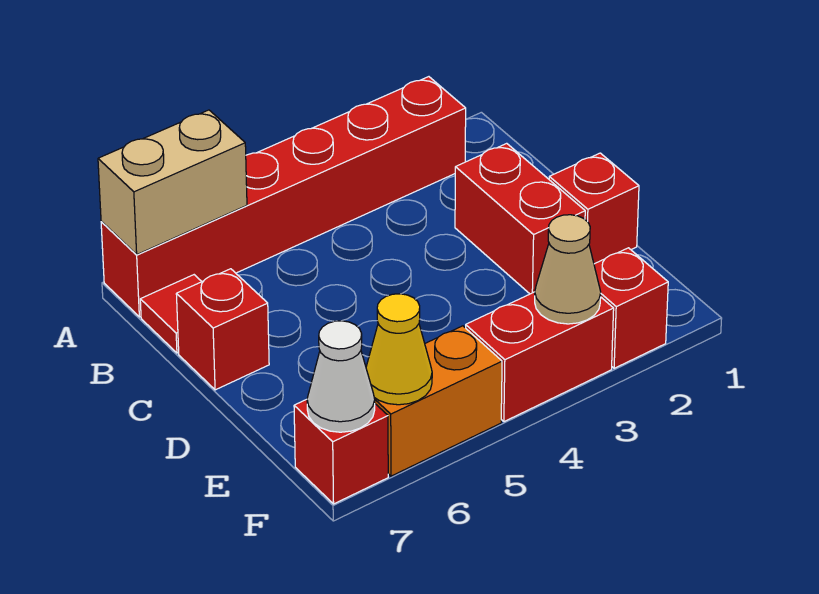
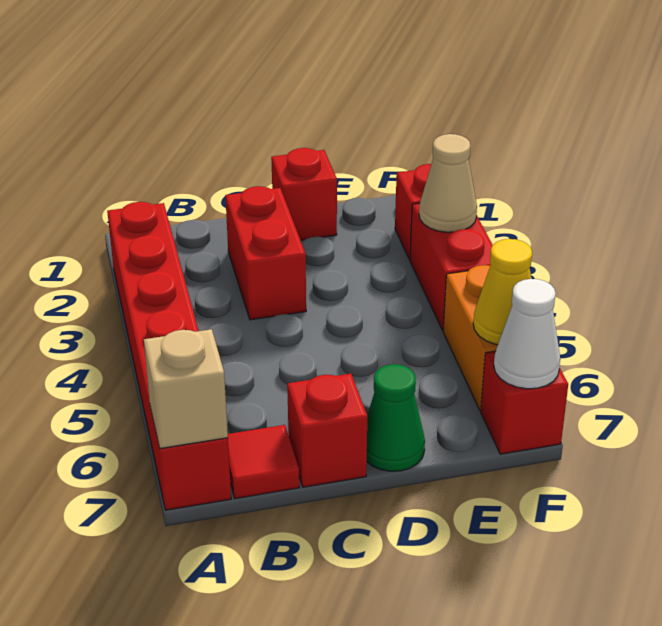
tan 1x2 brick [98,110,247,254] -> tan 1x1 brick [144,329,228,449]
red 1x2 brick [455,143,585,294] -> red 1x2 brick turned to [225,186,306,320]
none -> green 1x1 cone [367,364,425,471]

